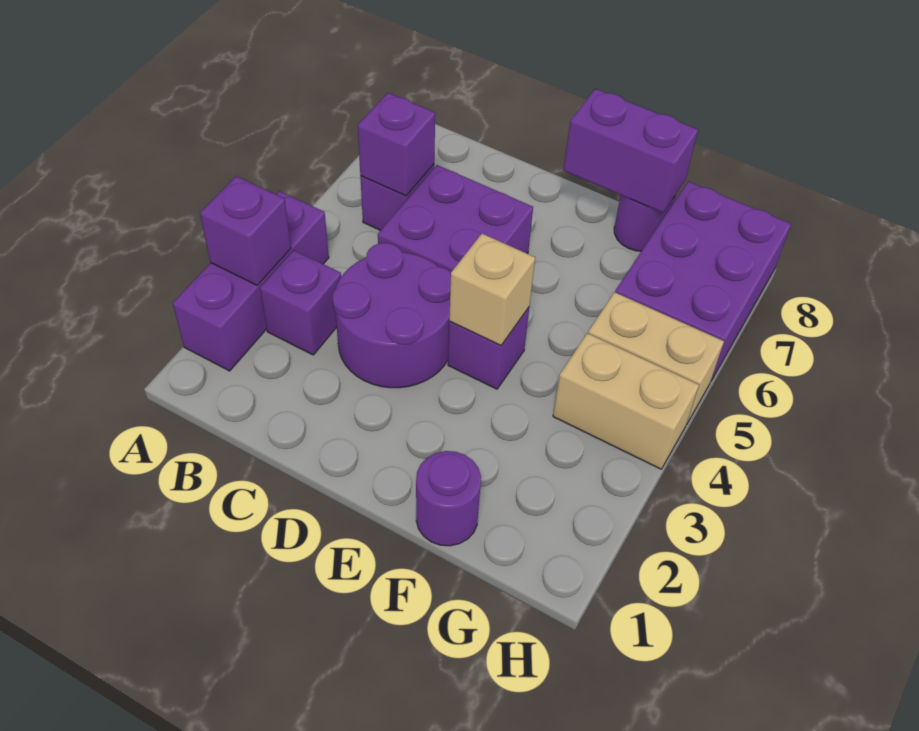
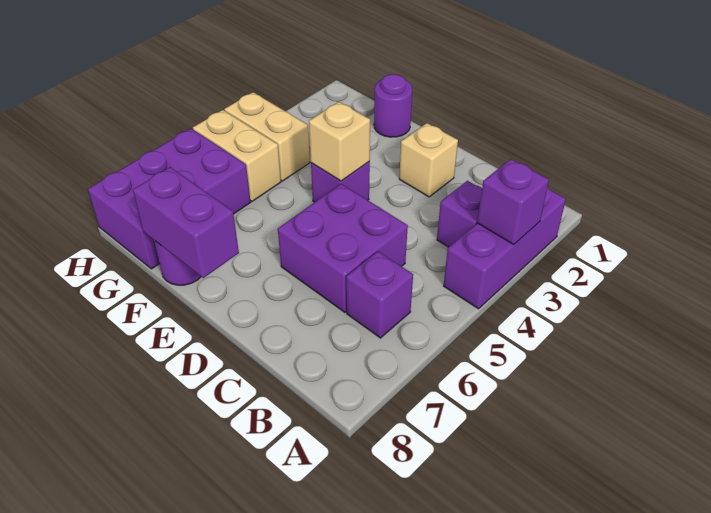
purple 1x1 brick [358,93,435,196] -> none
purple 2x2 round brick [333,243,451,388] -> none
none -> tan 1x1 brick [399,123,458,197]

